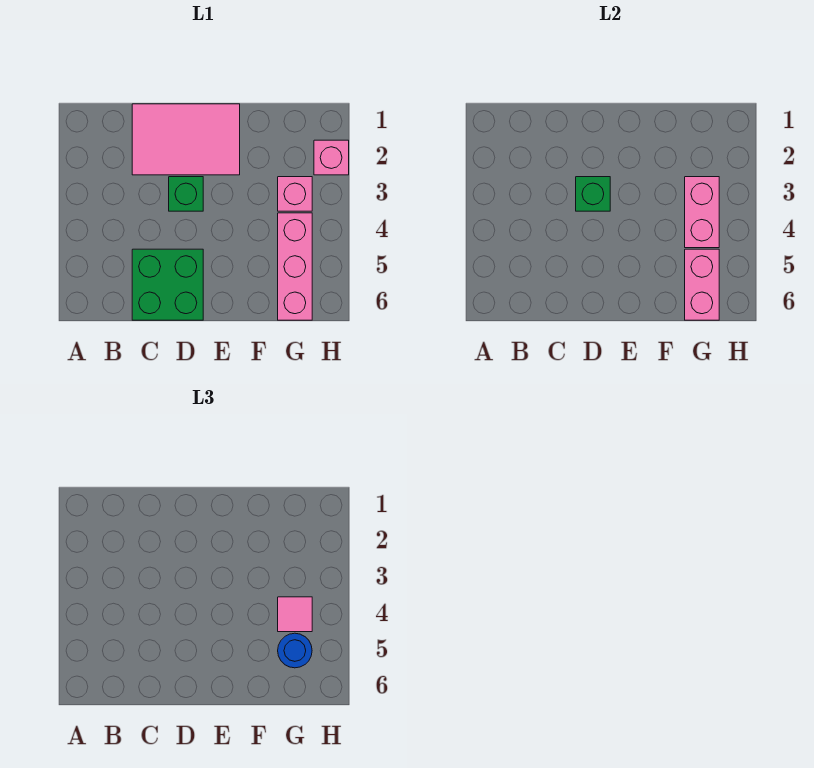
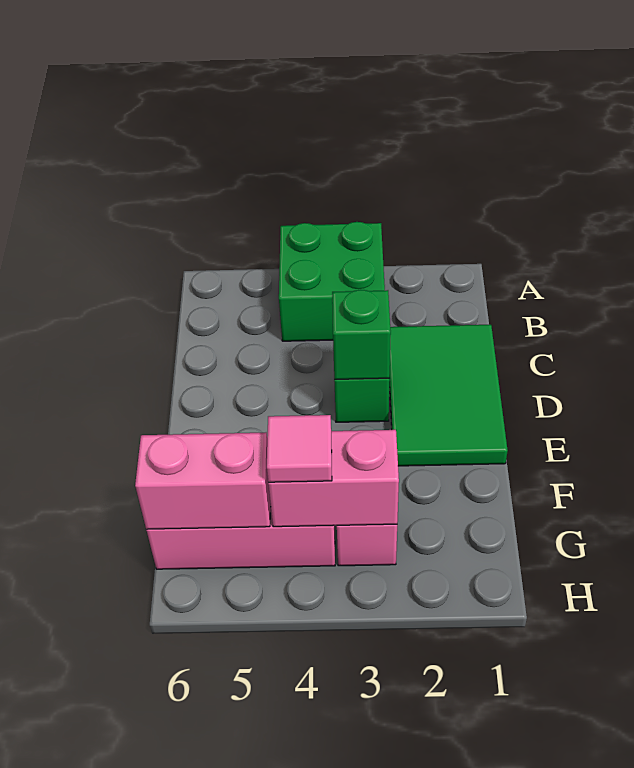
pink 2x3 tile [132,104,240,175] -> green 2x3 tile [389,325,508,466]
green 2x2 brick [132,249,203,320] -> green 2x2 brick moved to [279,222,385,341]
blue 1x1 round brick [278,633,312,668] -> none
pink 1x1 brick [314,140,349,175] -> none

